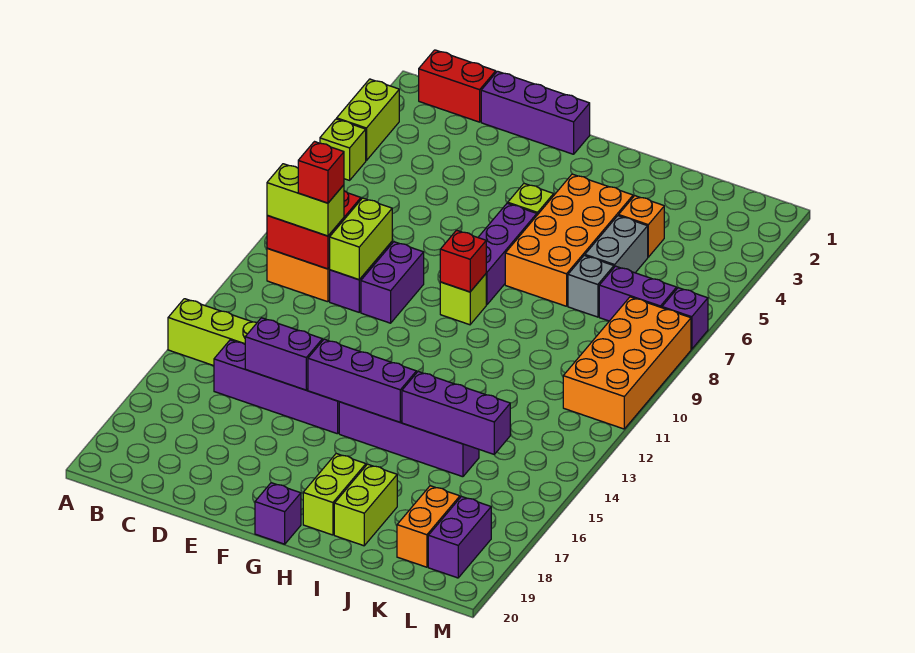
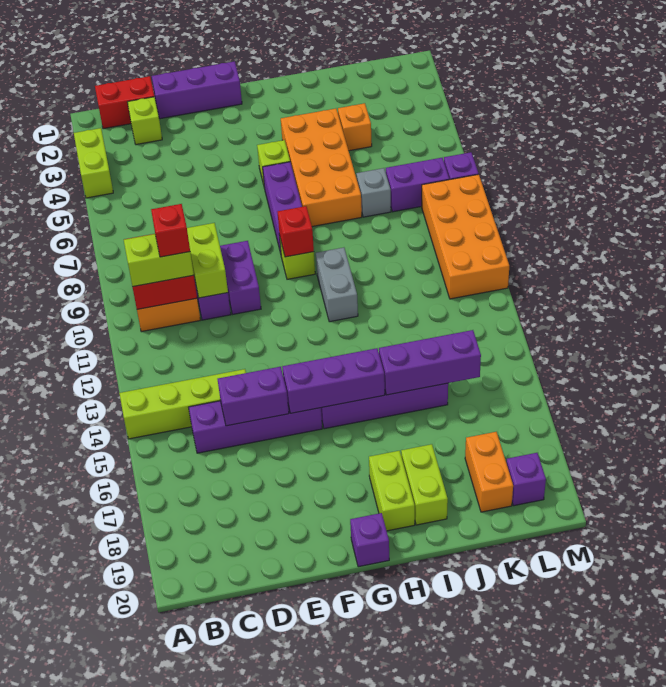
lime 1x1 brick [320,119,366,180] -> lime 1x1 brick moved to [128,97,162,145]
grey 1x2 brick [585,216,648,273] -> grey 1x2 brick moved to [316,248,358,322]
purple 1x2 brick [428,496,491,578] -> purple 1x1 brick [506,453,546,506]

